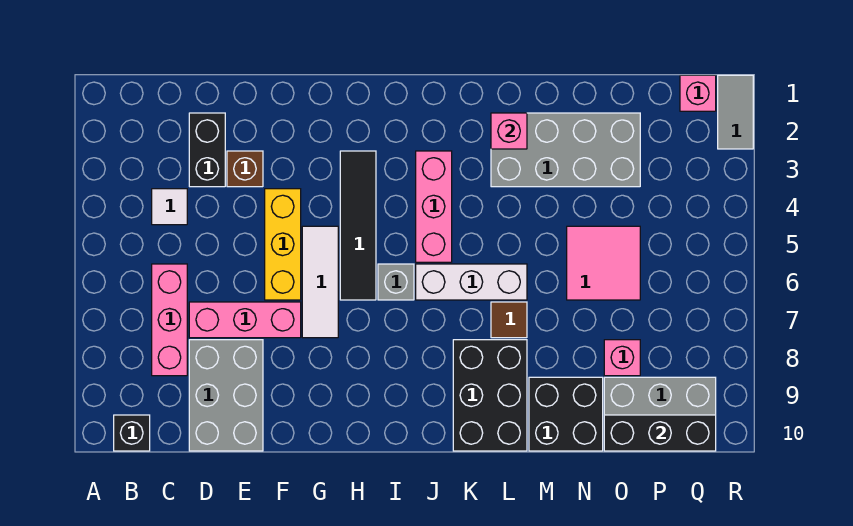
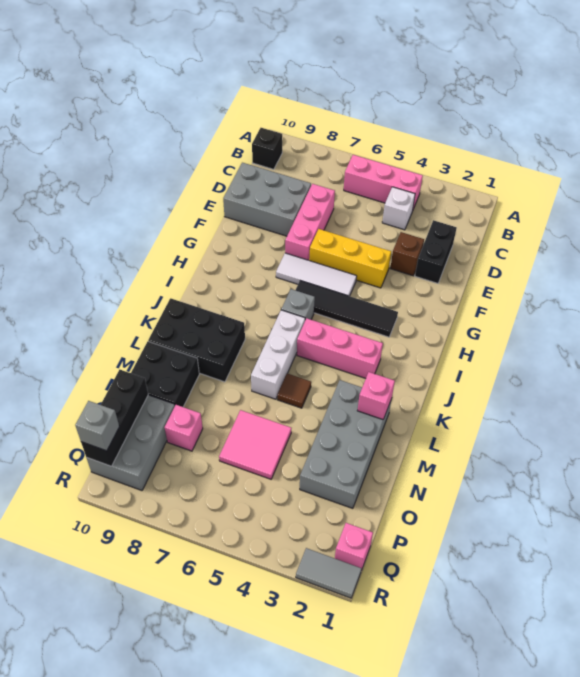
white 1x1 tile [152,189,187,225] -> white 1x1 brick [382,187,415,230]
pink 1x3 brick [152,264,187,376] -> pink 1x3 brick moved to [344,155,423,209]
black 1x2 brick [189,113,225,187] -> black 1x2 brick turned to [415,220,457,283]
brown 1x1 tile [491,302,527,338] -> brown 1x1 tile moved to [277,373,311,408]
none -> grey 1x1 brick [75,401,119,451]

